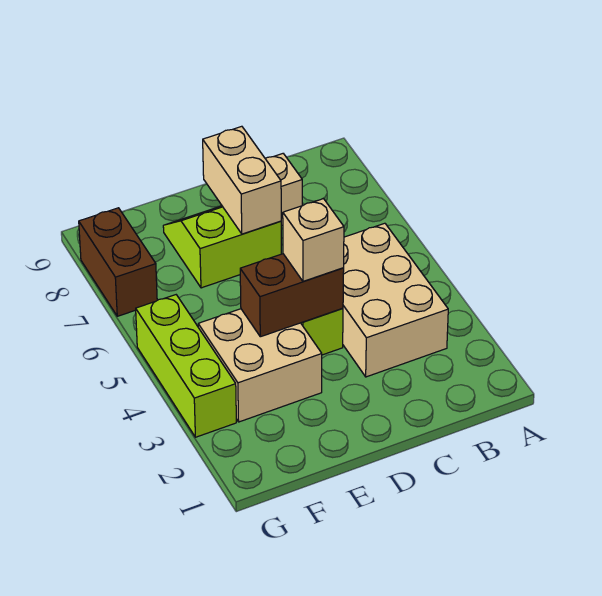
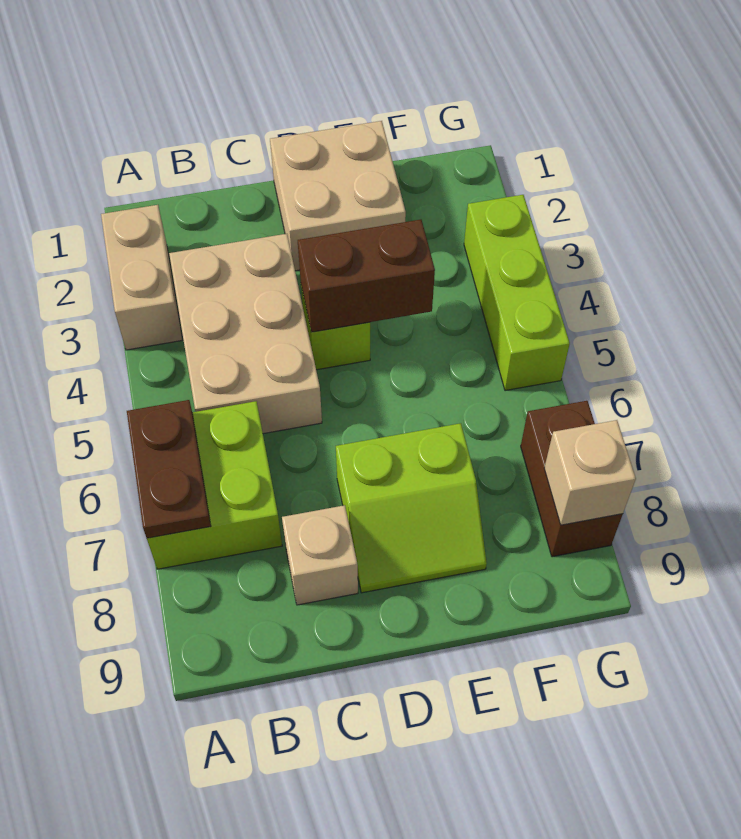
none -> lime 2x2 brick [147,401,282,569]
none -> brown 1x2 plate [127,400,211,538]
tan 1x1 brick [283,199,344,281] -> tan 1x1 brick moved to [544,420,636,525]
tan 1x2 brick [203,126,281,234] -> tan 1x2 brick moved to [101,205,182,350]
tan 2x2 brick [198,309,322,422] -> tan 2x2 brick moved to [270,121,406,271]

